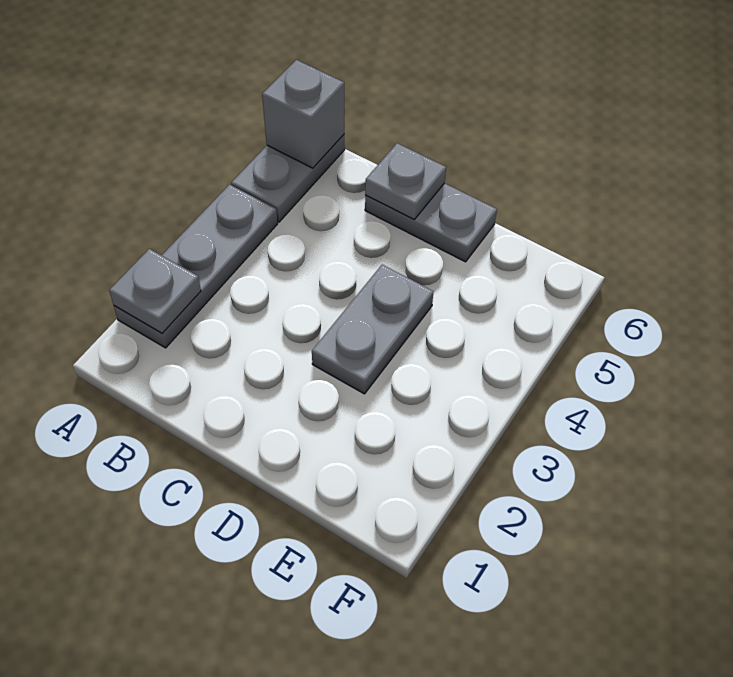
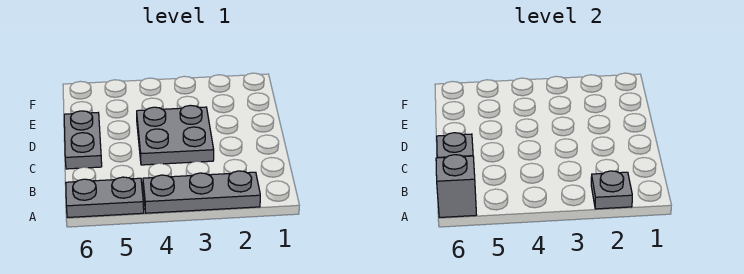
grey 1x2 plate [312,265,433,394] -> grey 2x2 plate [137,105,214,165]

